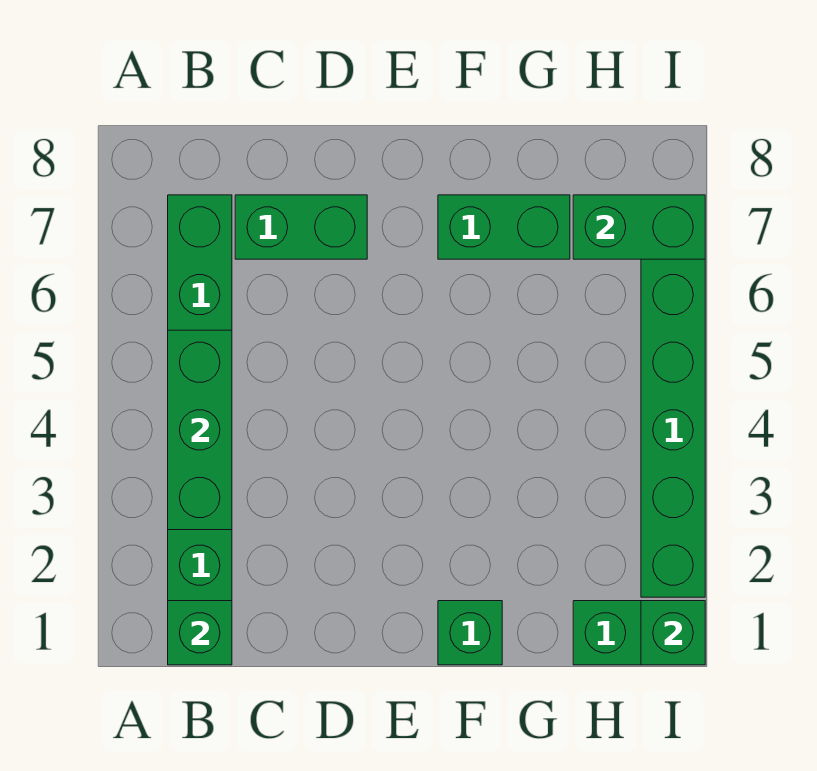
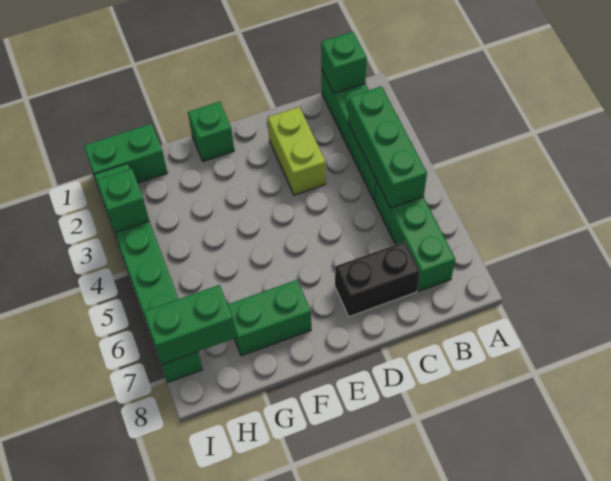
green 1x2 brick [235,195,367,259] -> black 1x2 brick [335,242,420,317]
none -> lime 1x2 brick [268,107,326,195]
green 1x1 brick [641,601,705,665] -> green 1x1 brick moved to [97,169,149,233]

